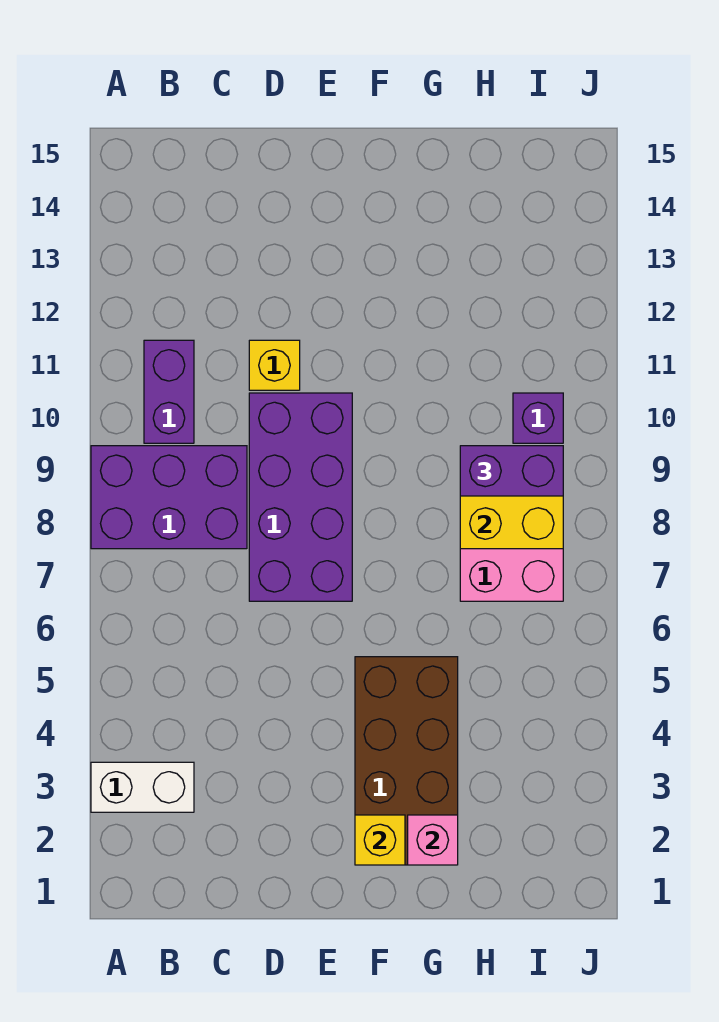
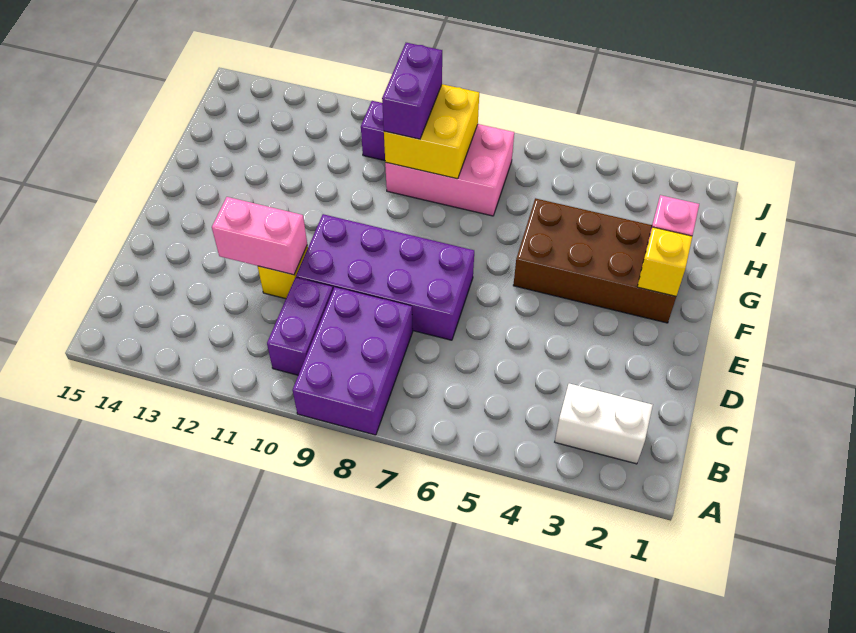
white 1x2 brick [91,762,194,812] -> white 1x2 brick turned to [555,383,653,464]
purple 1x2 brick [144,340,194,443] -> purple 1x2 brick turned to [267,277,333,375]
none -> pink 1x2 brick [212,197,307,275]

